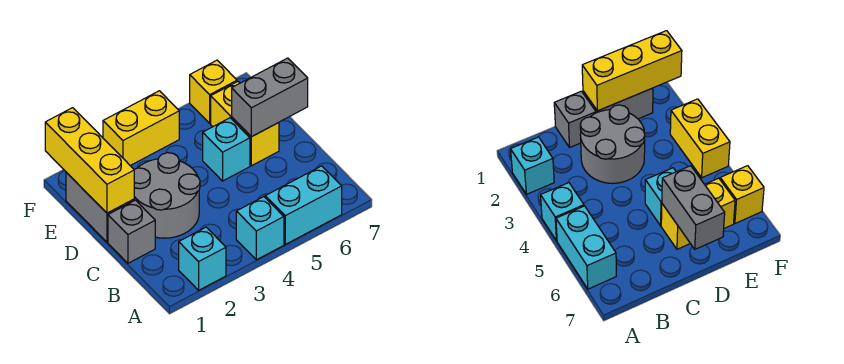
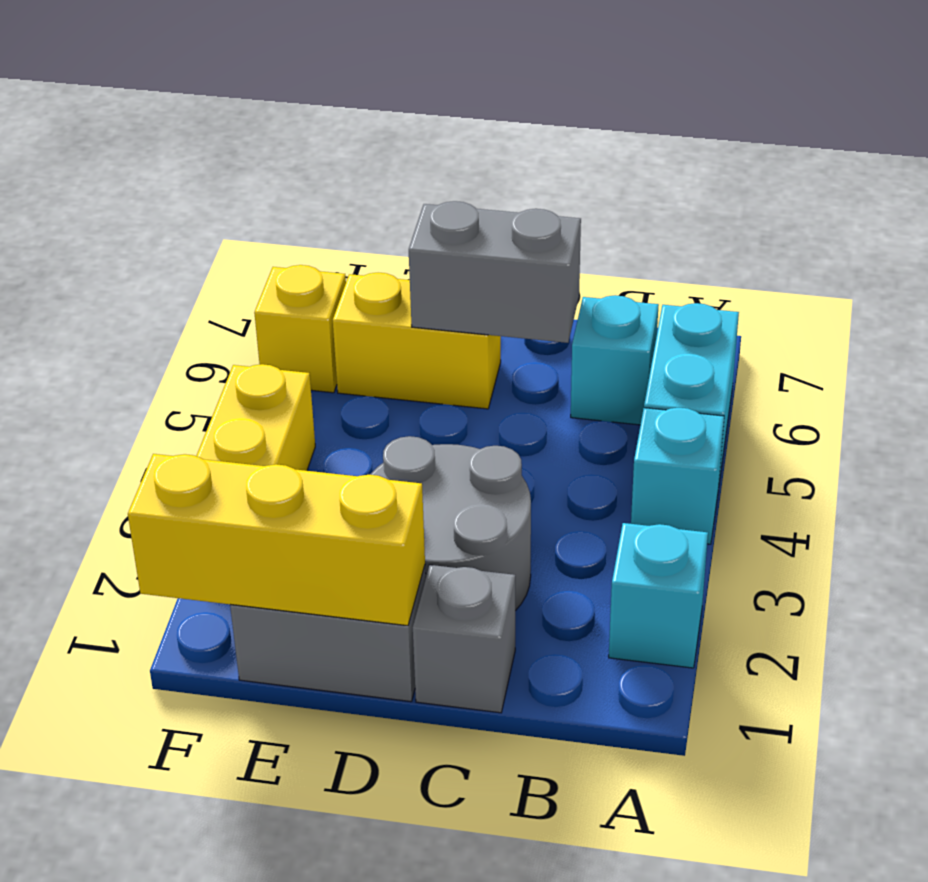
cyan 1x1 brick [203,118,250,181] -> cyan 1x1 brick moved to [571,295,658,425]
grey 1x2 brick [232,58,308,137] -> grey 1x2 brick turned to [409,201,581,343]

